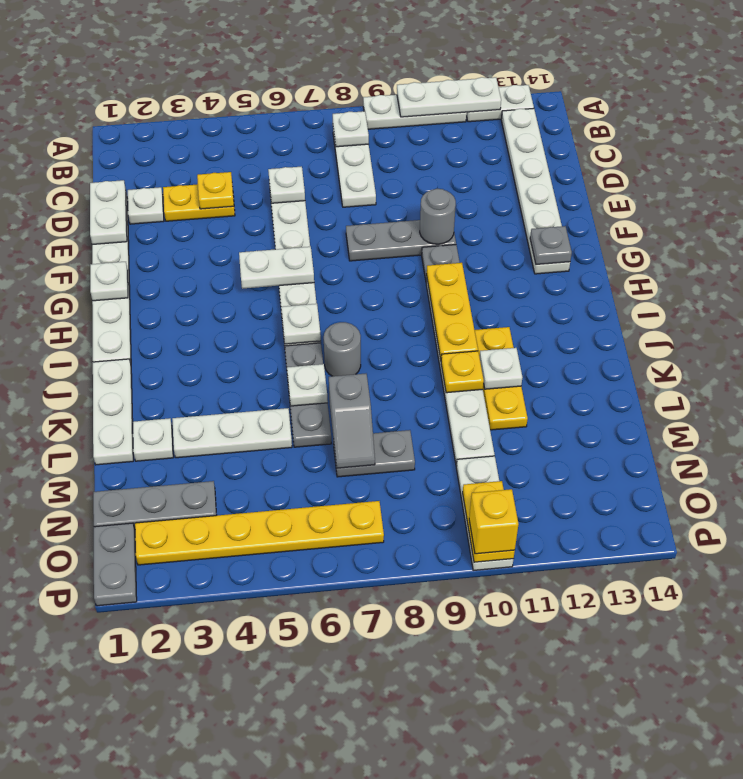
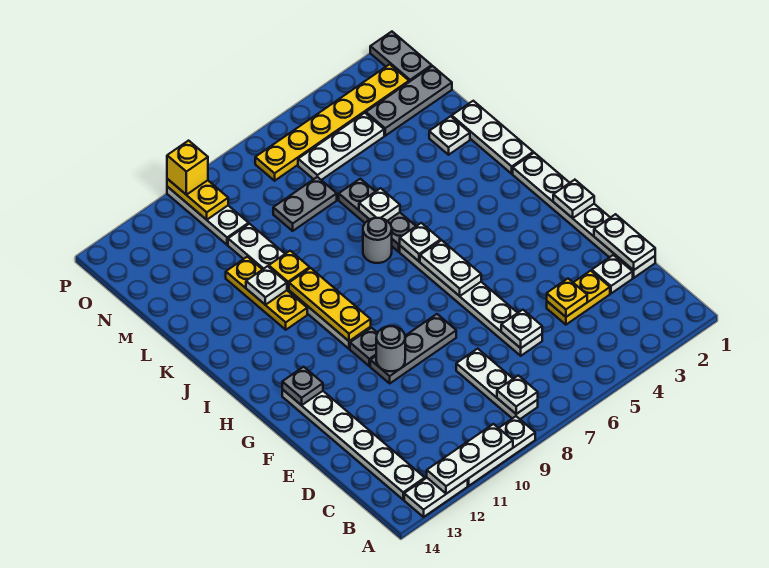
white 1x2 plate [239,247,314,289] -> white 1x2 plate turned to [420,240,481,296]
white 1x3 plate [172,408,292,458] -> white 1x3 plate moved to [298,113,384,180]
grey 1x2 slope [329,374,375,468] -> none

